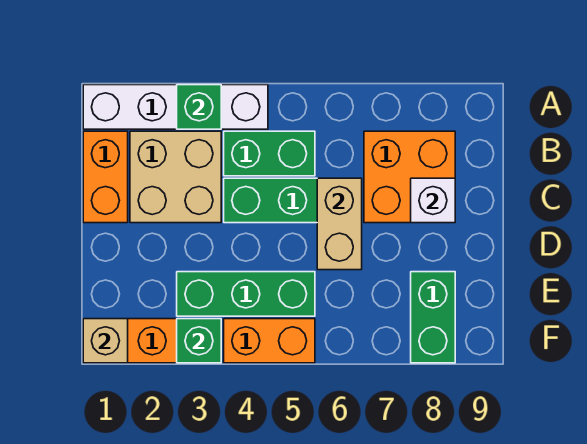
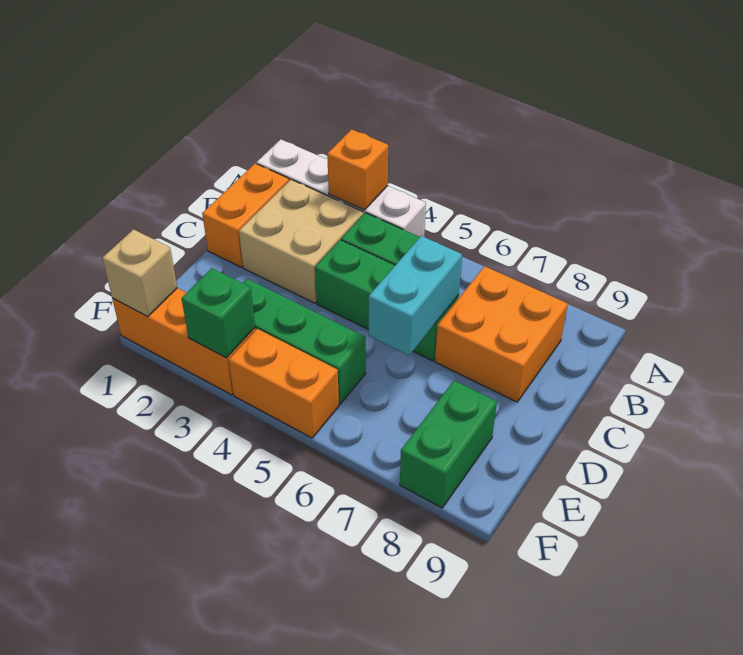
green 1x1 brick [177,85,221,129] -> orange 1x1 brick [327,129,388,210]
tan 1x2 brick [317,178,362,270] -> cyan 1x2 brick [369,236,462,355]
white 1x1 brick [411,178,455,223] -> none

